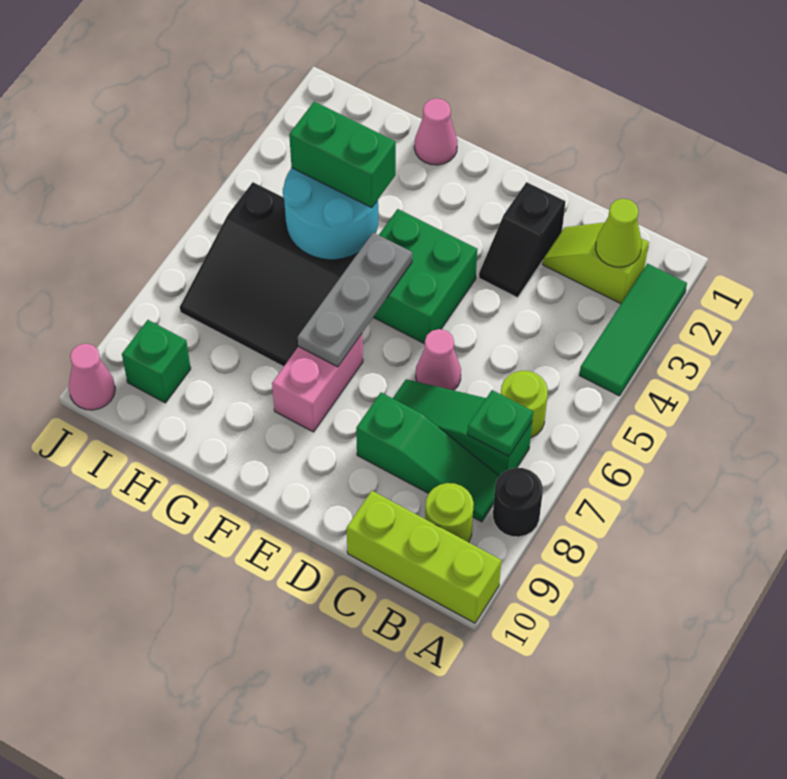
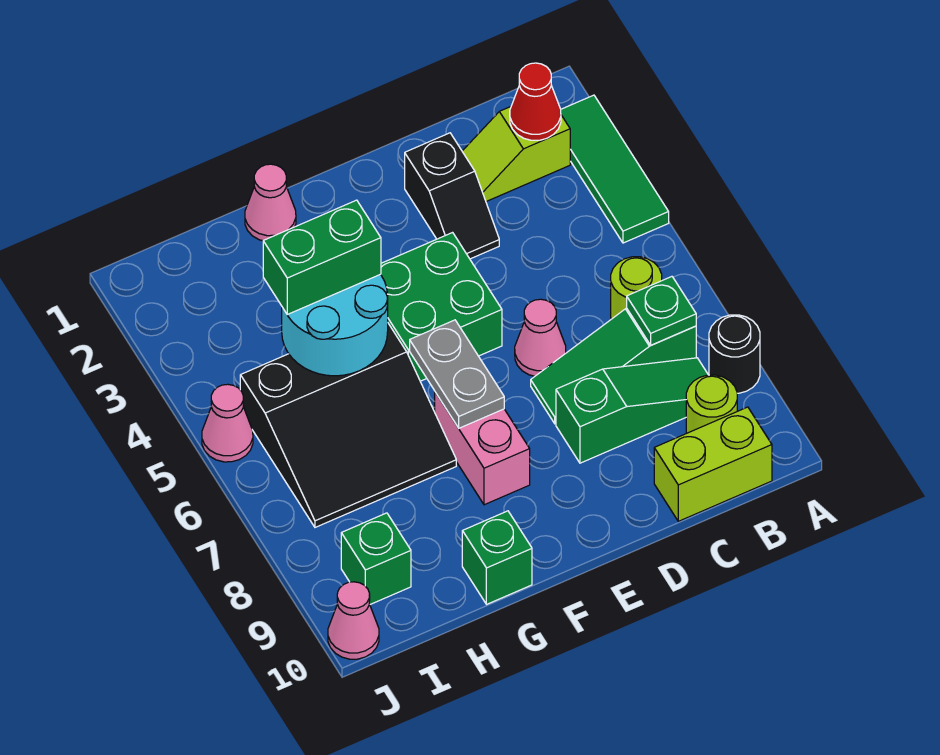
lime 1x3 brick [347,491,502,623] -> lime 1x2 brick [654,407,772,521]
lime 1x1 cone [596,199,642,267] -> red 1x1 cone [510,63,561,140]
grey 1x3 plate [298,233,412,367] -> grey 1x2 plate [410,320,504,428]
none -> green 1x1 brick [462,511,532,604]
none -> pink 1x1 cone [202,384,253,462]

